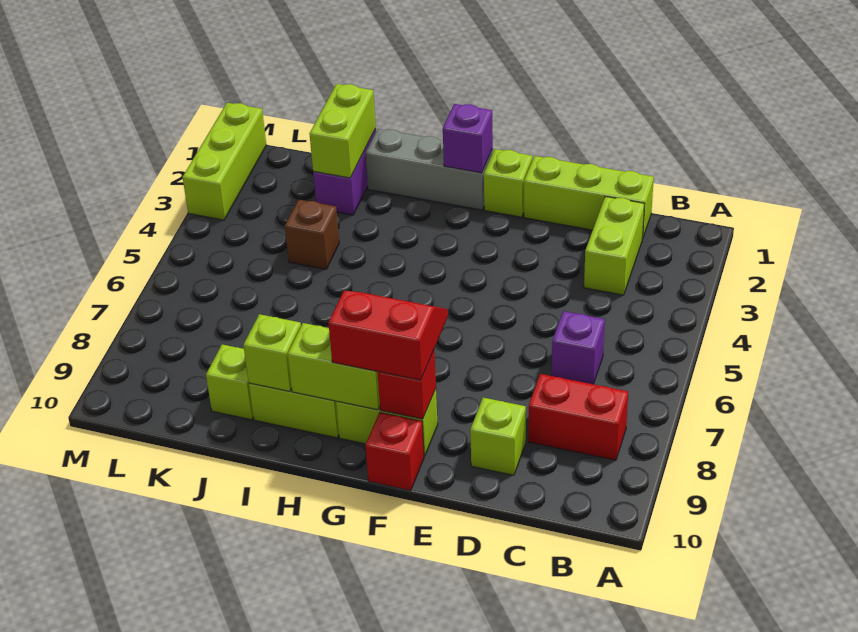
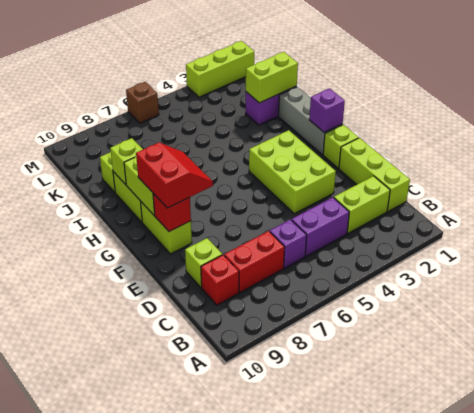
red 1x2 brick [528,374,628,460] -> red 1x2 brick turned to [224,231,285,292]
none -> purple 1x2 brick [291,197,349,256]
none -> lime 2x3 brick [249,130,336,214]
red 1x1 brick [365,412,424,491] -> red 1x1 brick moved to [201,255,239,305]
brown 1x1 brick [285,200,339,269] -> brown 1x1 brick moved to [126,82,159,123]

